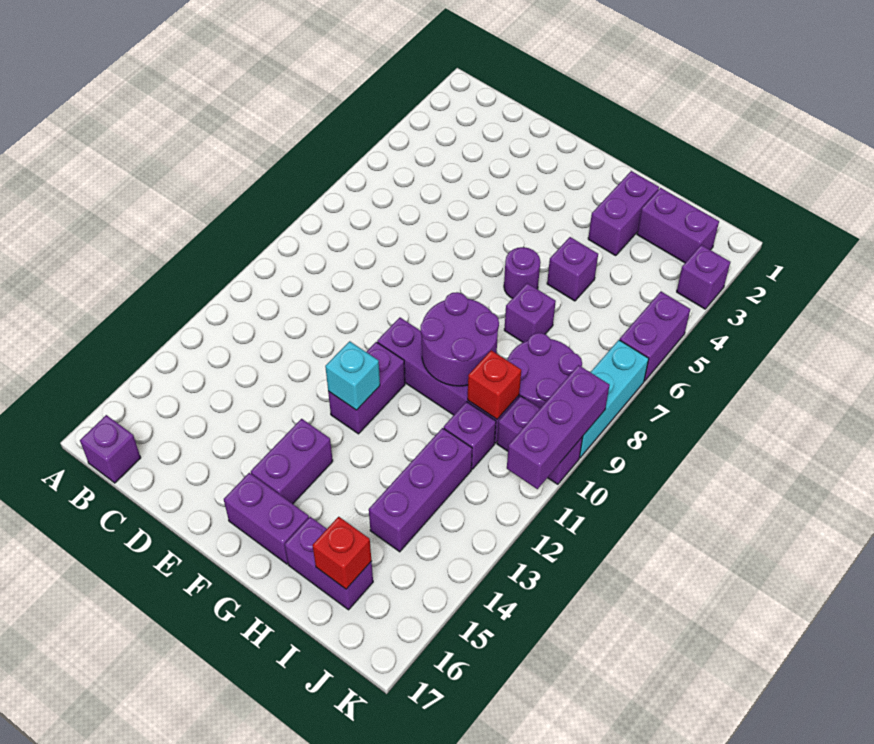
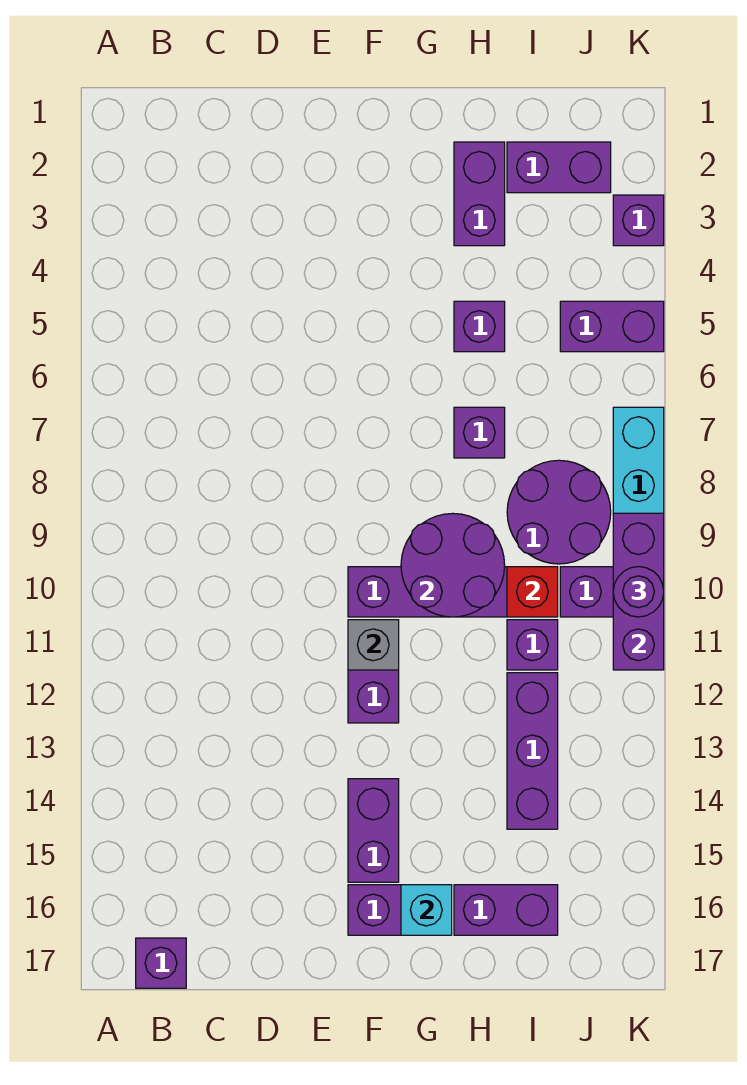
none -> grey 1x1 brick [348,620,399,670]
cyan 1x1 brick [325,341,380,410] -> cyan 1x1 brick moved to [401,885,452,935]
purple 1x1 round brick [504,247,540,298] -> purple 1x1 round brick moved to [613,567,664,617]
red 1x1 brick [313,517,371,589] -> none
purple 1x2 brick [620,292,690,381] -> purple 1x2 brick turned to [560,301,664,352]

